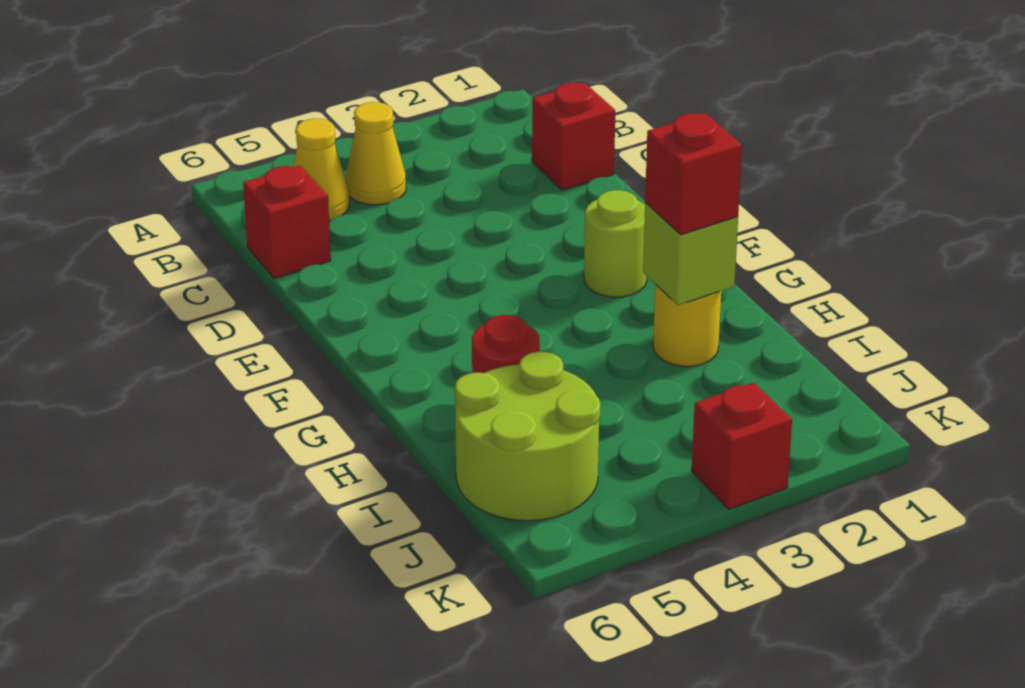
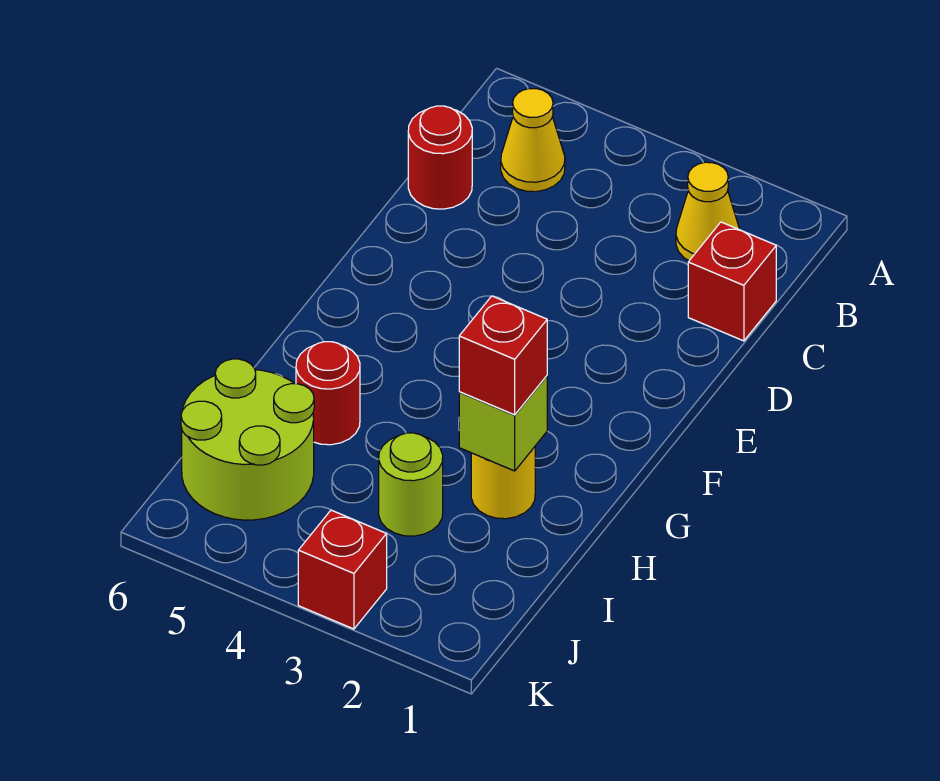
yellow 1x1 cone [346,102,406,205] -> yellow 1x1 cone moved to [676,162,740,261]
red 1x1 brick [243,166,331,278] -> red 1x1 round brick [408,106,472,209]
lime 1x1 round brick [584,190,647,297] -> lime 1x1 round brick moved to [379,433,443,536]

